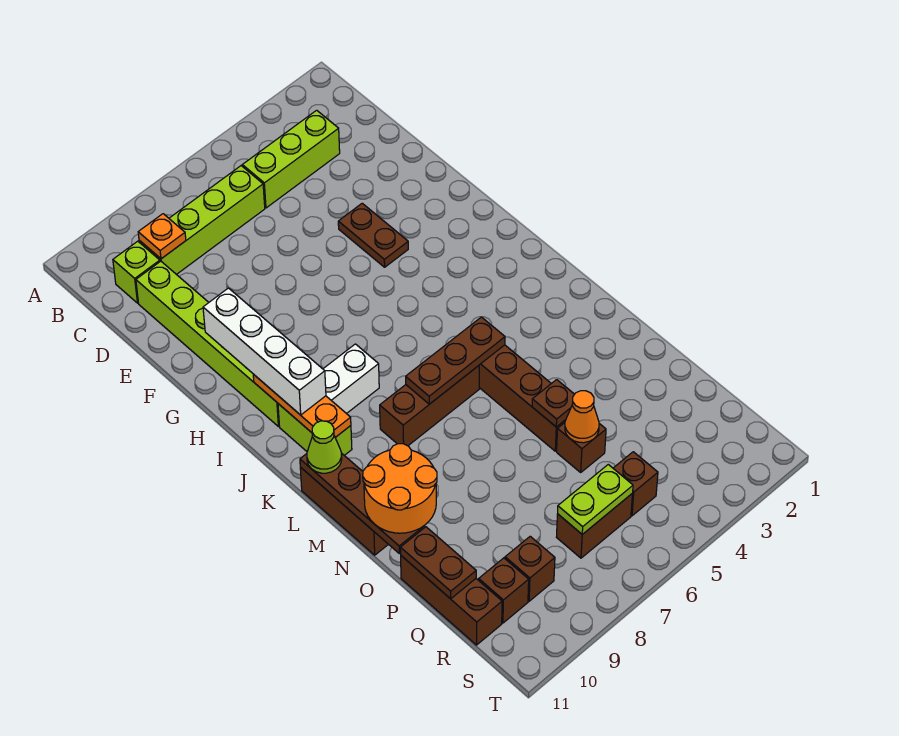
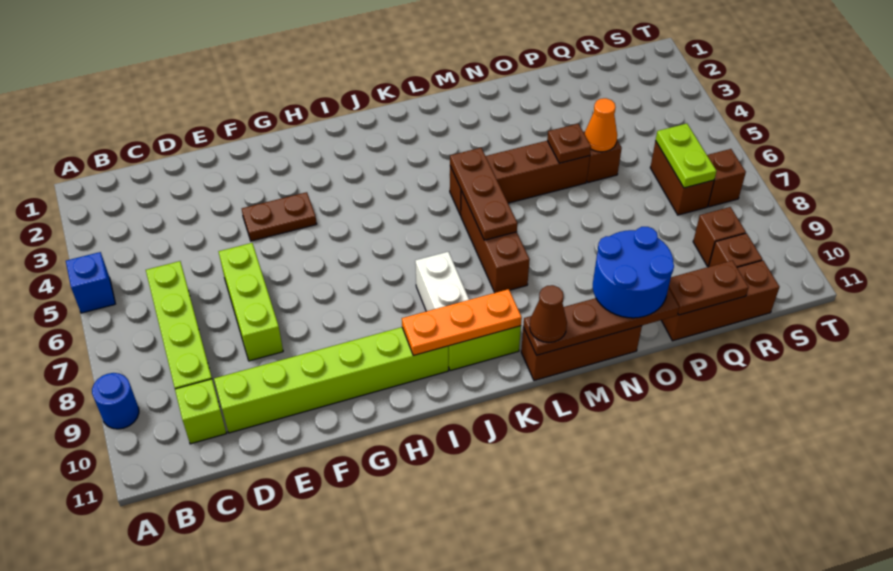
none -> blue 1x1 brick [66,252,115,313]
none -> blue 1x1 round brick [92,373,139,429]
lime 1x3 brick [242,110,340,208] -> lime 1x3 brick moved to [219,243,283,361]
orange 1x1 plate [138,214,186,259] -> none
white 1x4 brick [203,288,326,415] -> none
lime 1x1 cone [307,421,342,473] -> brown 1x1 cone [530,285,567,342]
orange 2x2 round brick [363,444,437,533] -> blue 2x2 round brick [593,227,674,318]
brown 1x1 brick [613,452,658,516] -> brown 1x1 brick moved to [707,149,746,207]

